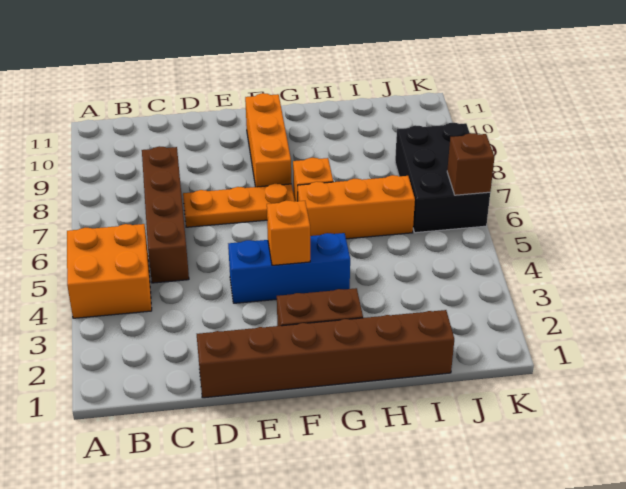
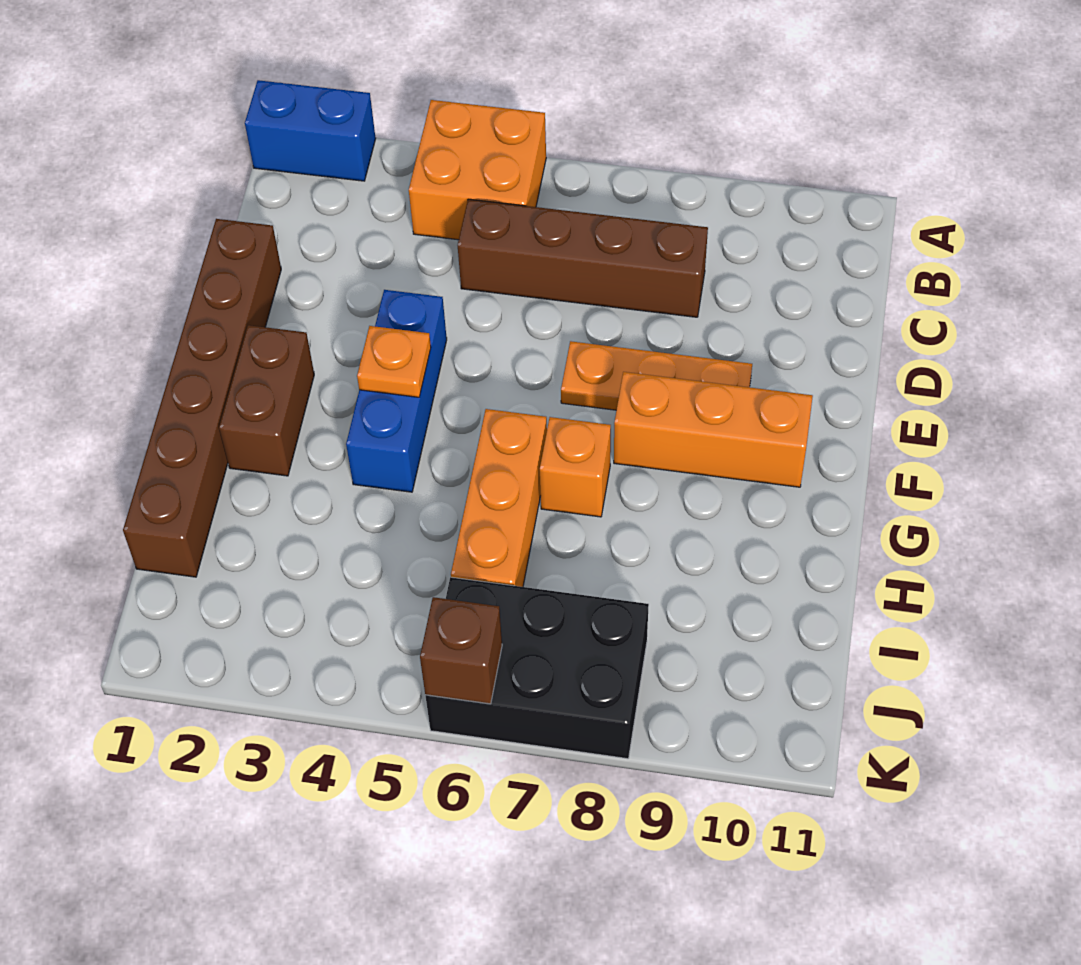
none -> blue 1x2 brick [245,80,376,181]
orange 1x3 plate [183,184,295,227] -> orange 1x3 plate turned to [561,341,752,410]
orange 1x1 brick [267,201,310,265] -> orange 1x1 plate [357,326,431,397]

